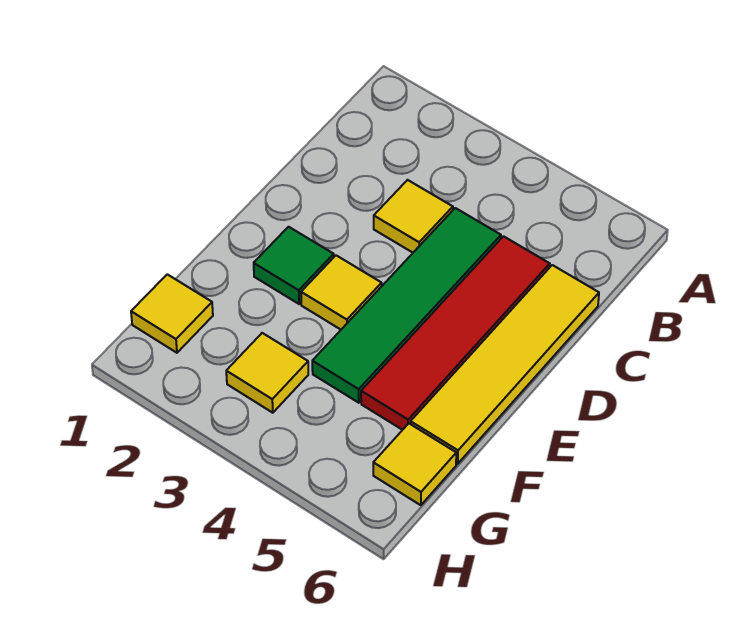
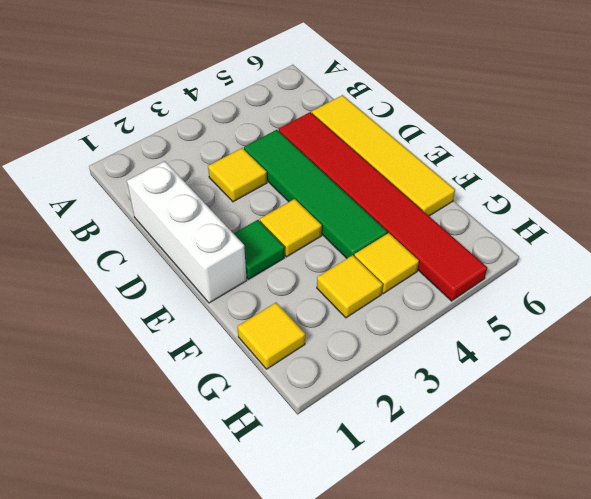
none -> white 1x3 brick [127,161,247,303]
red 1x4 tile [361,236,550,430] -> red 1x6 tile [278,112,487,301]
yellow 1x1 tile [373,424,456,505] -> yellow 1x1 tile moved to [354,233,419,294]

